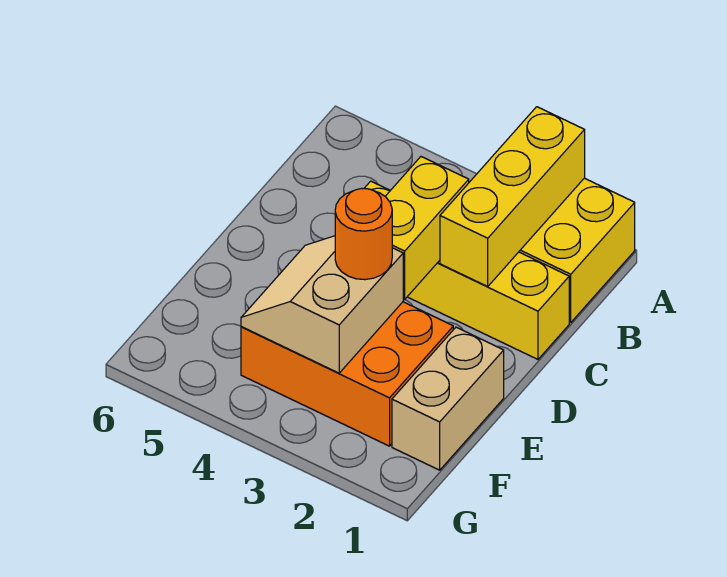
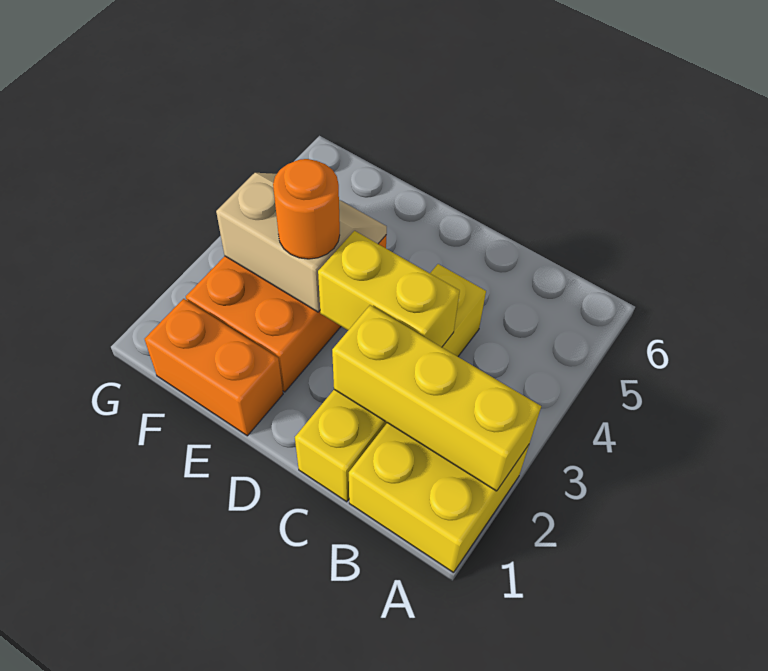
tan 1x2 brick [392,327,504,470] -> orange 1x2 brick [145,299,283,436]

